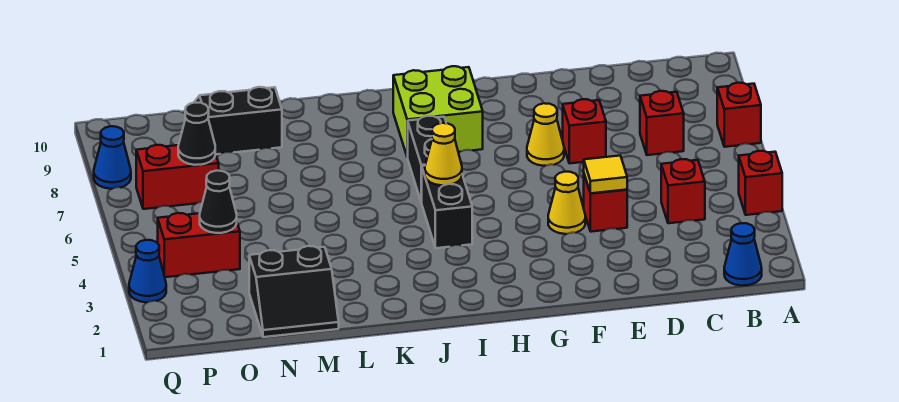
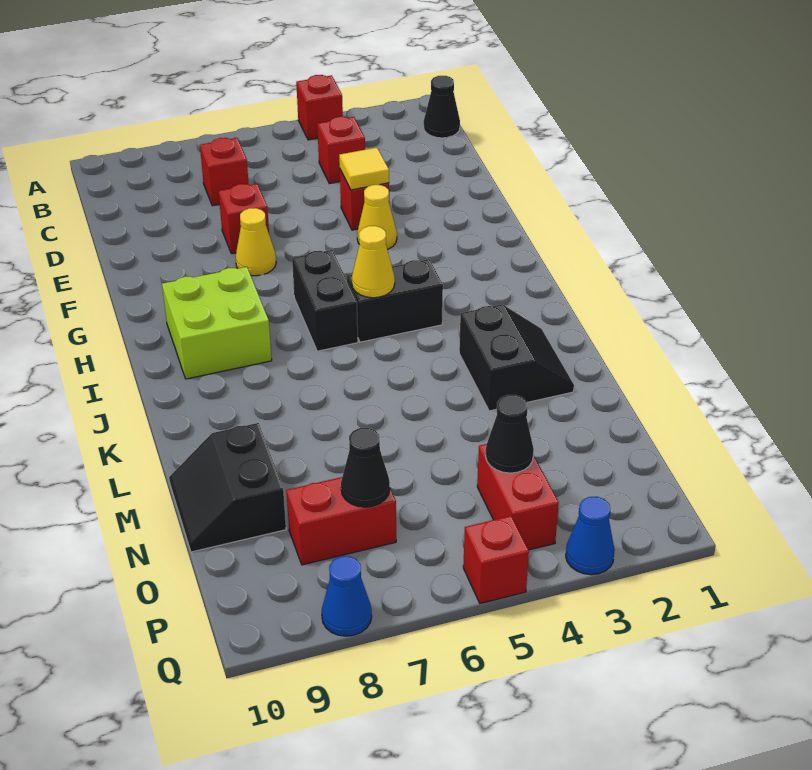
red 1x1 brick [717,83,761,147] -> red 1x1 brick moved to [463,516,529,603]
blue 1x1 cone [724,223,762,286] -> black 1x1 cone [424,76,460,138]
black 1x2 brick [408,116,446,203] -> black 1x2 brick turned to [292,250,358,351]
black 2x2 slope [249,246,339,337] -> black 2x2 slope moved to [459,304,574,411]
red 1x2 brick [136,145,219,209] -> red 1x2 brick turned to [286,477,396,565]

